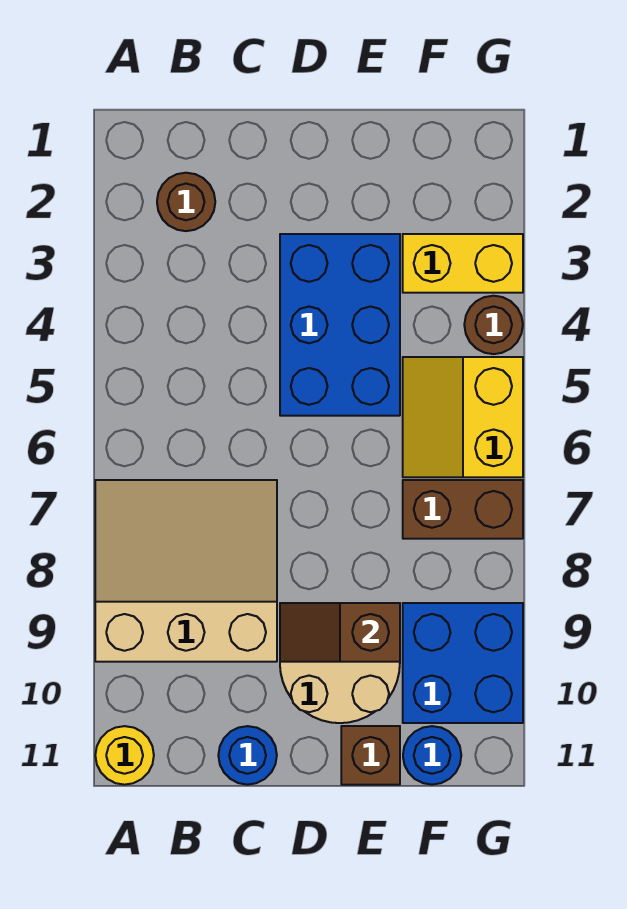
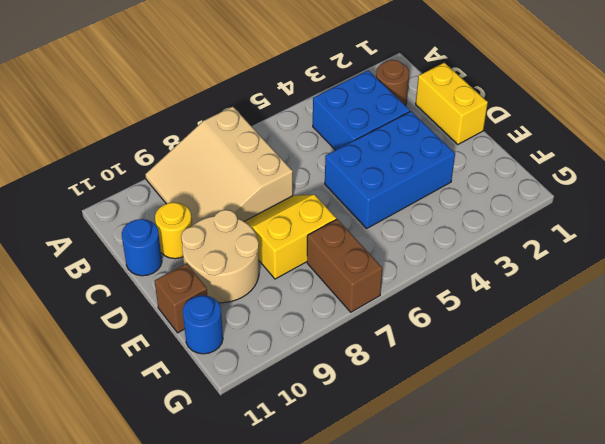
tan 3x3 slope [95,480,277,662] -> tan 3x3 slope turned to [145,107,293,226]
yellow 1x1 round brick [95,726,154,785] -> yellow 1x1 round brick moved to [155,202,192,259]
brown 1x2 slope [280,603,400,662] -> none
yellow 1x2 brick [403,234,523,293] -> yellow 1x2 brick moved to [416,63,488,144]
yellow 2x2 slope [403,357,523,477] -> yellow 2x2 slope moved to [245,195,336,279]
blue 2x2 brick [403,603,523,723] -> blue 2x2 brick moved to [313,70,410,150]
brown 1x1 round brick [464,296,523,354] -> none

